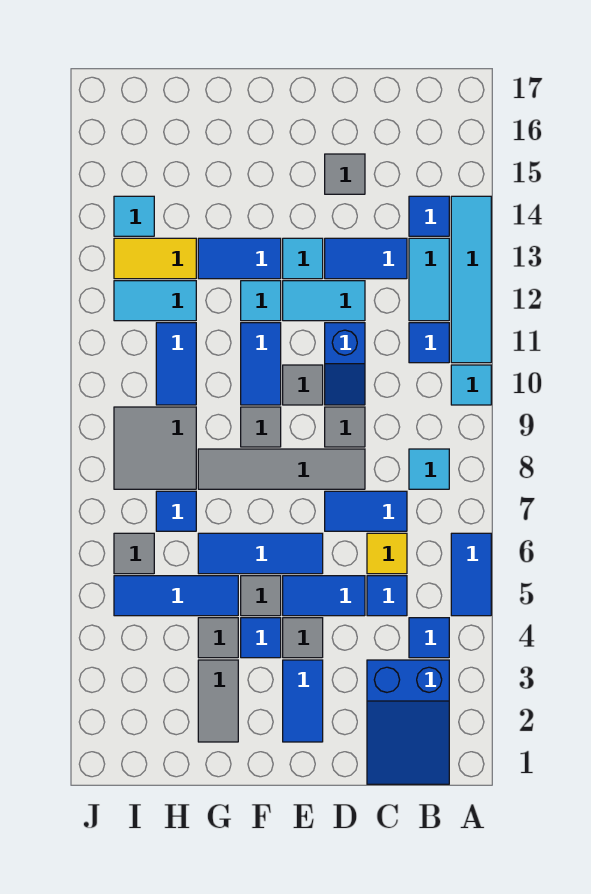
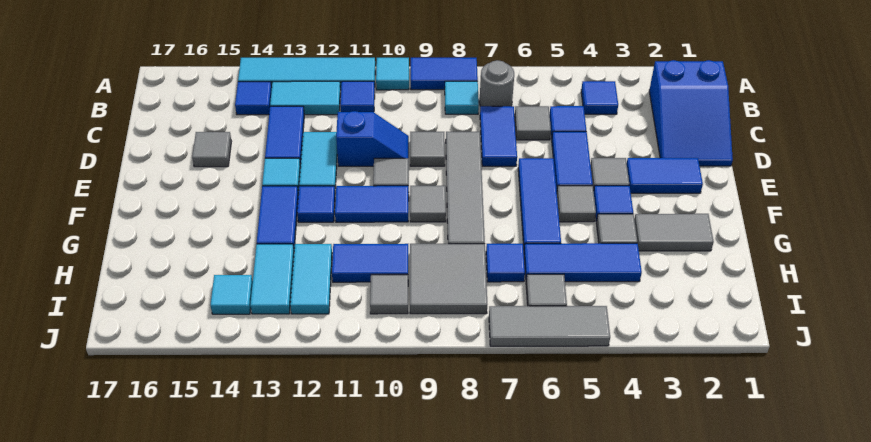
blue 1x2 tile [451,533,491,616] -> blue 1x2 tile moved to [411,58,478,90]
blue 2x3 slope [367,660,449,784] -> blue 2x3 slope turned to [649,60,733,166]
none -> grey 1x1 round brick [479,60,514,106]
yellow 1x1 tile [367,533,407,574] -> grey 1x1 tile [515,106,551,140]
cyan 1x1 tile [241,281,281,321] -> blue 1x1 tile [297,186,335,222]
blue 1x3 tile [114,576,238,616] -> blue 1x3 tile turned to [524,243,642,282]
yellow 1x2 tile [114,238,196,279] -> cyan 1x2 tile [250,244,294,314]
none -> grey 1x1 tile [370,275,408,314]
none -> grey 1x3 tile [489,306,610,346]

